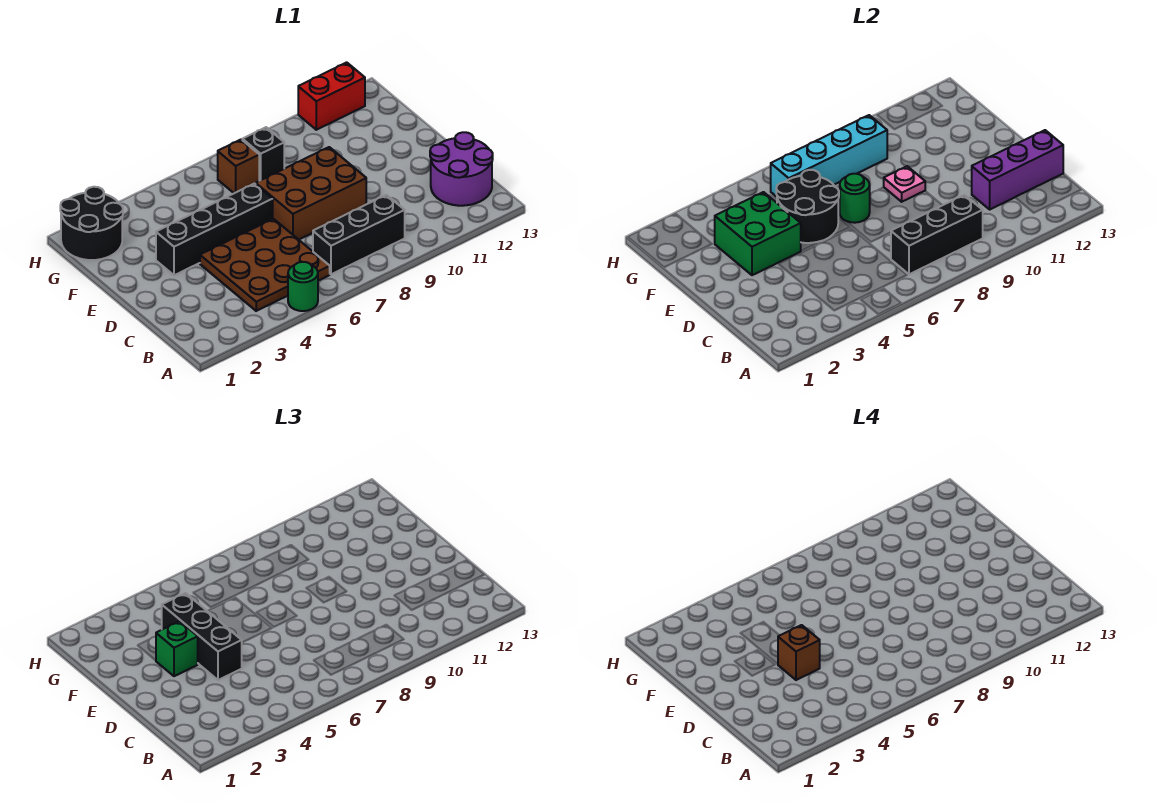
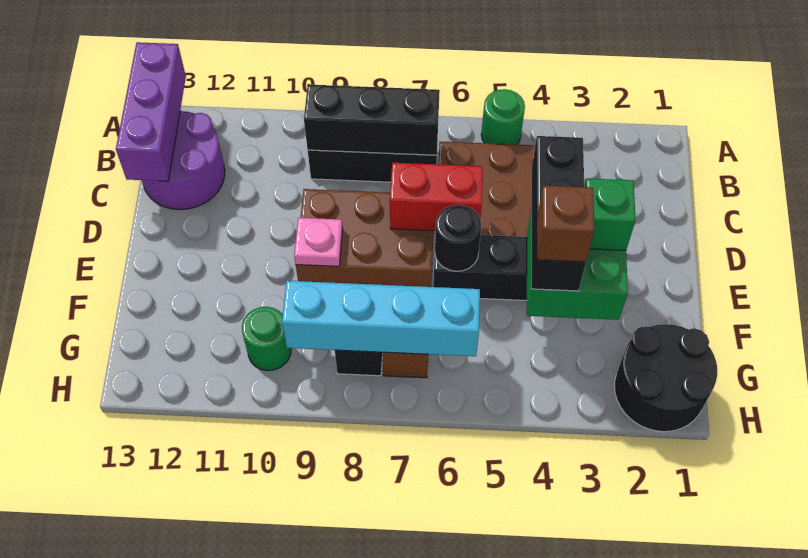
purple 1x3 brick [972,130,1063,209] -> purple 1x3 brick turned to [116,42,186,181]
brown 1x1 brick [778,625,820,680] -> brown 1x1 brick moved to [537,186,594,262]
black 2x2 round brick [776,170,839,243] -> black 1x1 round brick [435,205,481,271]
green 1x1 round brick [840,174,870,223] -> green 1x1 round brick moved to [242,307,291,371]
red 1x2 brick [298,62,365,130] -> red 1x2 brick moved to [390,163,483,231]

